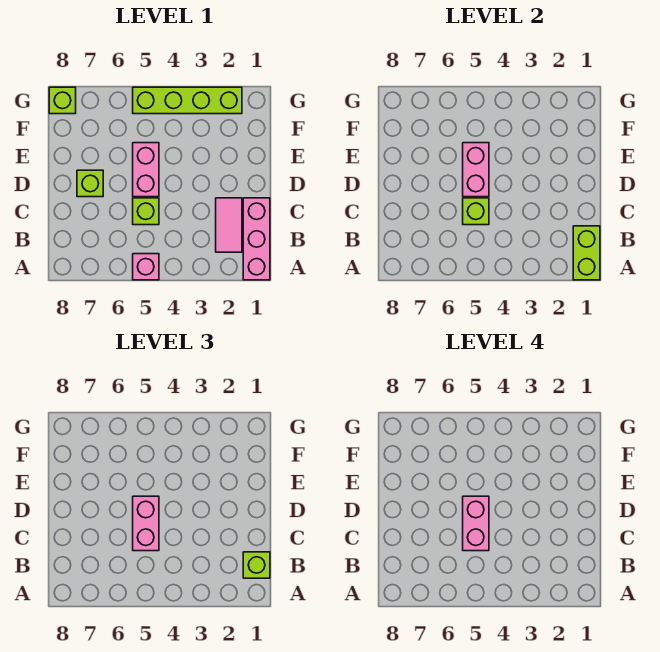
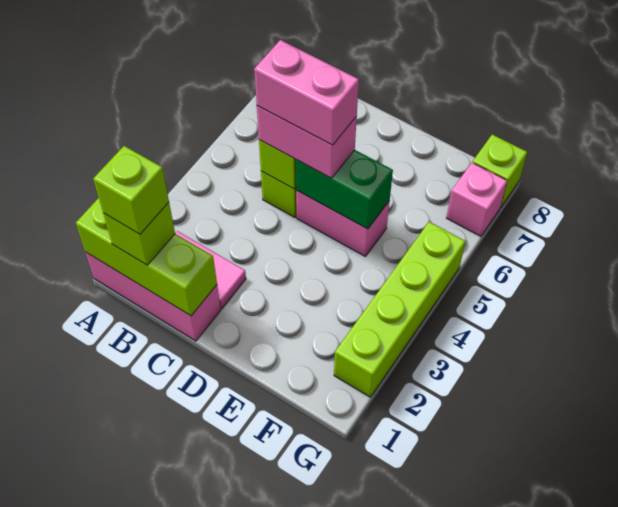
lime 1x2 brick [573,226,600,280] -> lime 1x3 brick [76,198,217,316]
pink 1x1 brick [133,254,159,280] -> pink 1x1 brick moved to [446,163,507,236]
pink 1x2 brick [463,143,489,197] -> green 1x2 brick [296,150,393,229]
lime 1x1 brick [77,170,103,197] -> lime 1x1 brick moved to [93,146,169,234]

